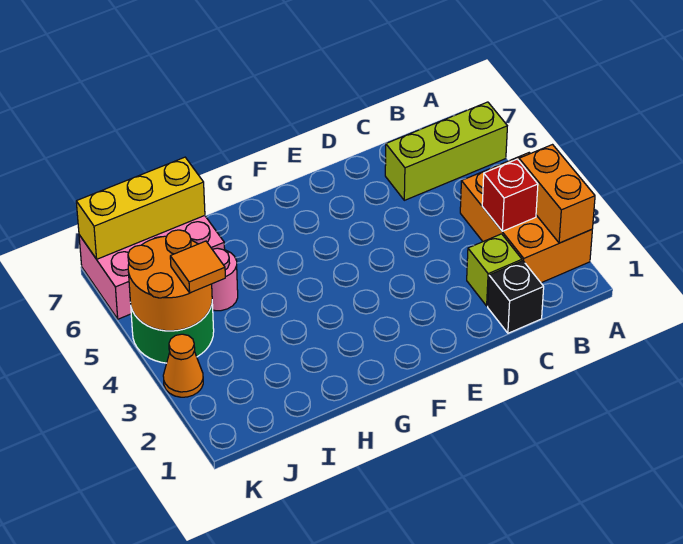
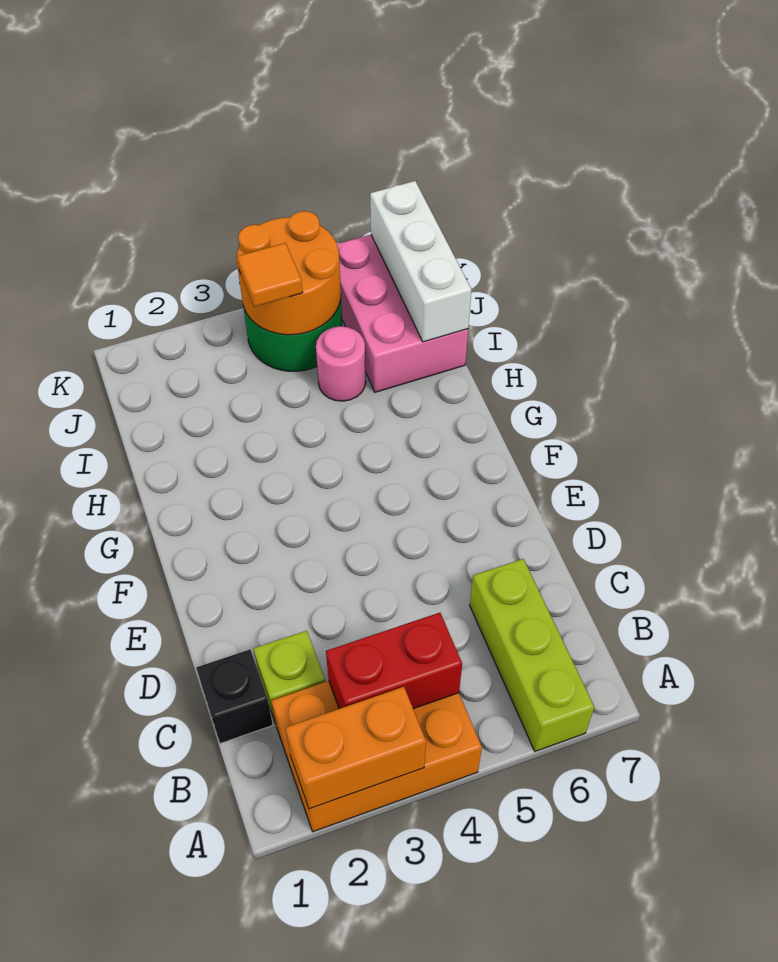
red 1x1 brick [482,159,538,231] -> red 1x2 brick [326,613,462,709]
yellow 1x3 brick [76,157,205,259] -> white 1x3 brick [370,181,471,342]
orange 1x1 cone [163,334,203,397] -> none

